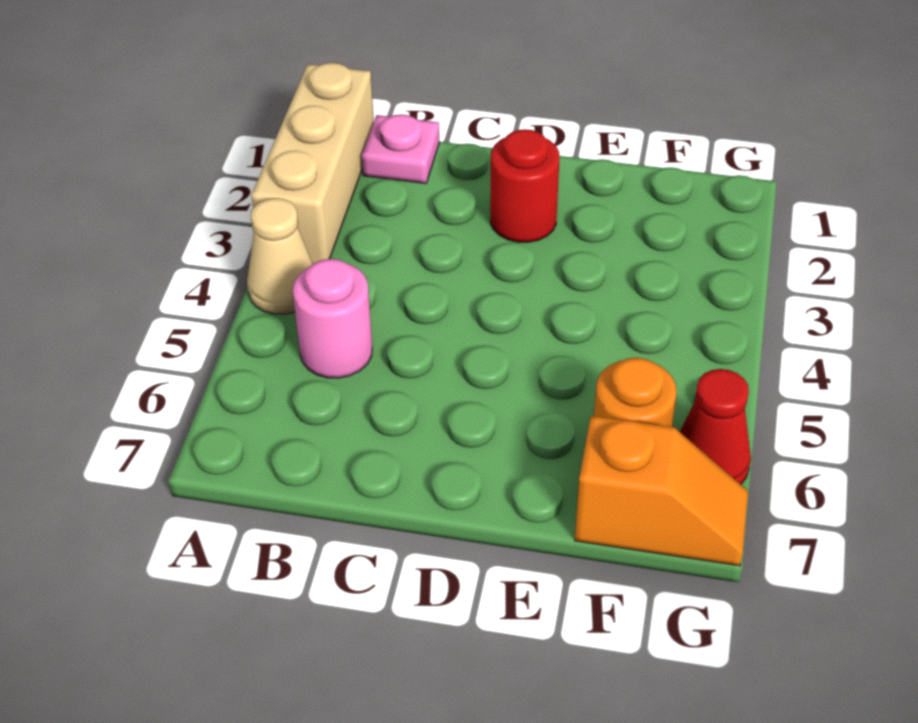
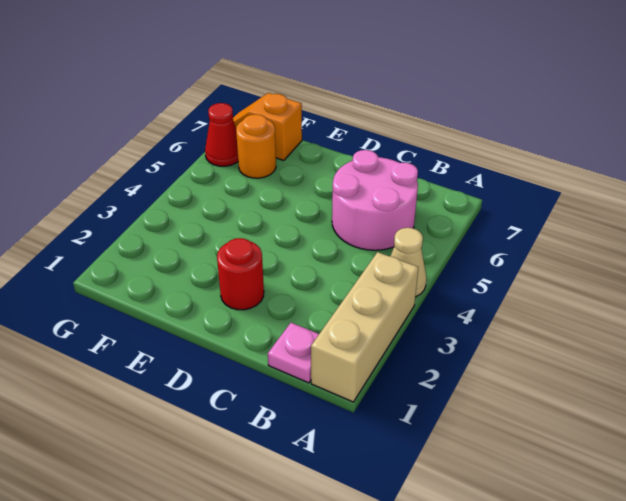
pink 1x1 round brick [293,259,372,378] -> pink 2x2 round brick [332,150,418,250]

